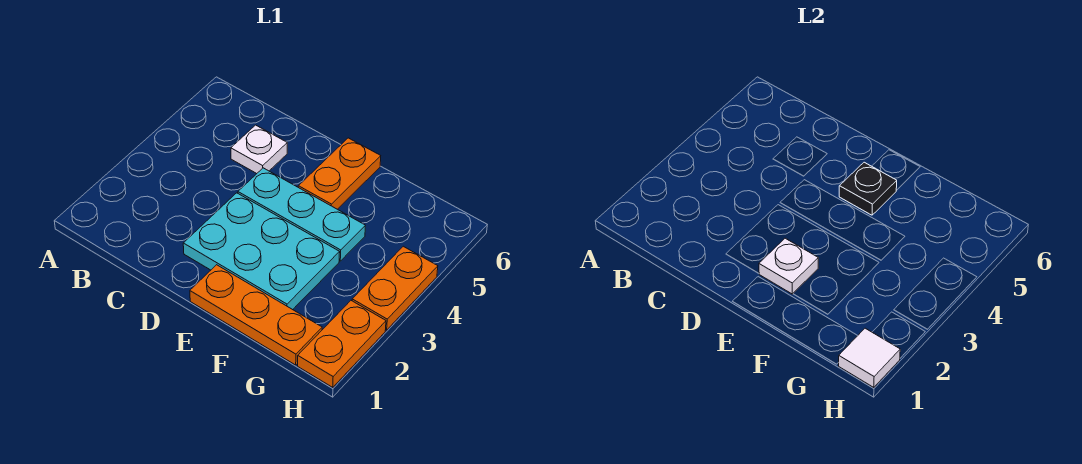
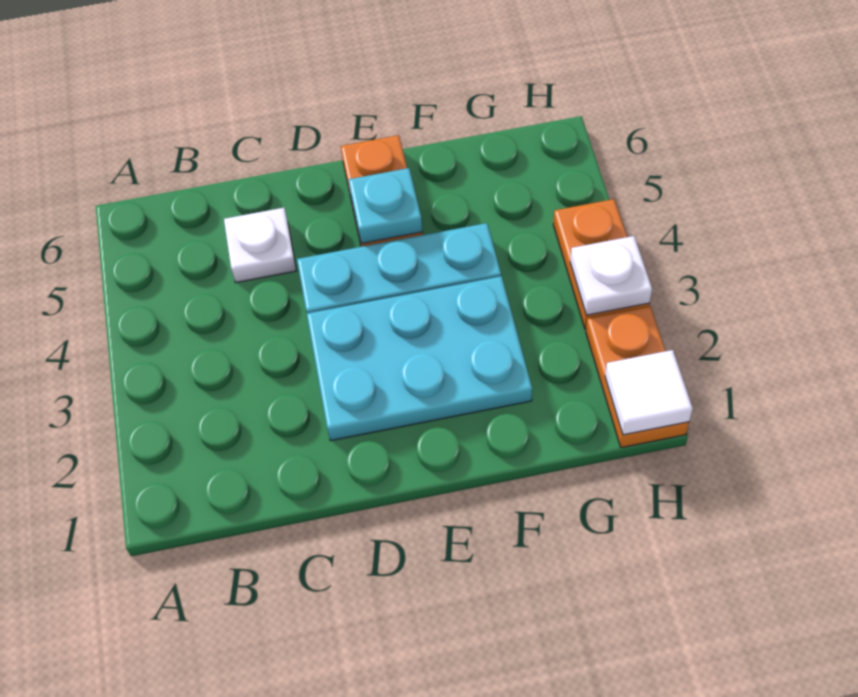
orange 1x3 plate [190,265,322,365] -> none
white 1x1 plate [759,238,818,294] -> white 1x1 plate moved to [570,236,652,315]
black 1x1 plate [839,162,897,215] -> cyan 1x1 plate [349,168,423,244]

